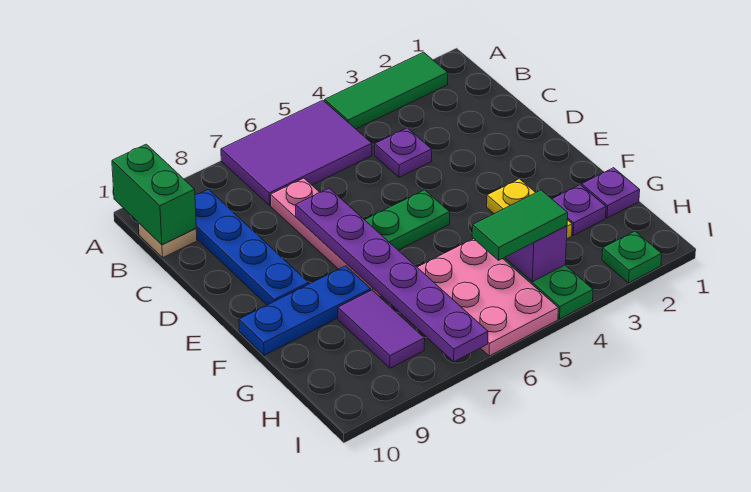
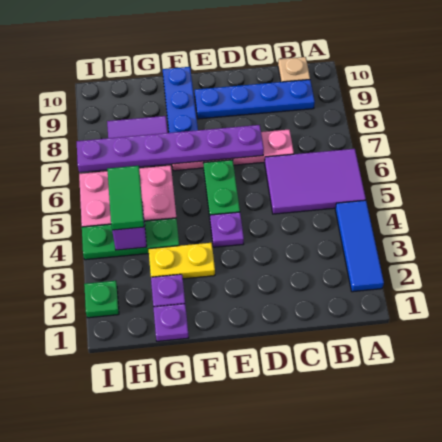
green 1x3 tile [325,52,448,129] -> blue 1x3 tile [335,200,384,292]
purple 2x3 tile [221,100,372,205] -> purple 2x3 tile turned to [265,149,366,214]
green 1x2 brick [112,144,196,245] -> none
purple 1x1 plate [375,128,432,177] -> purple 1x1 plate moved to [210,212,244,247]

